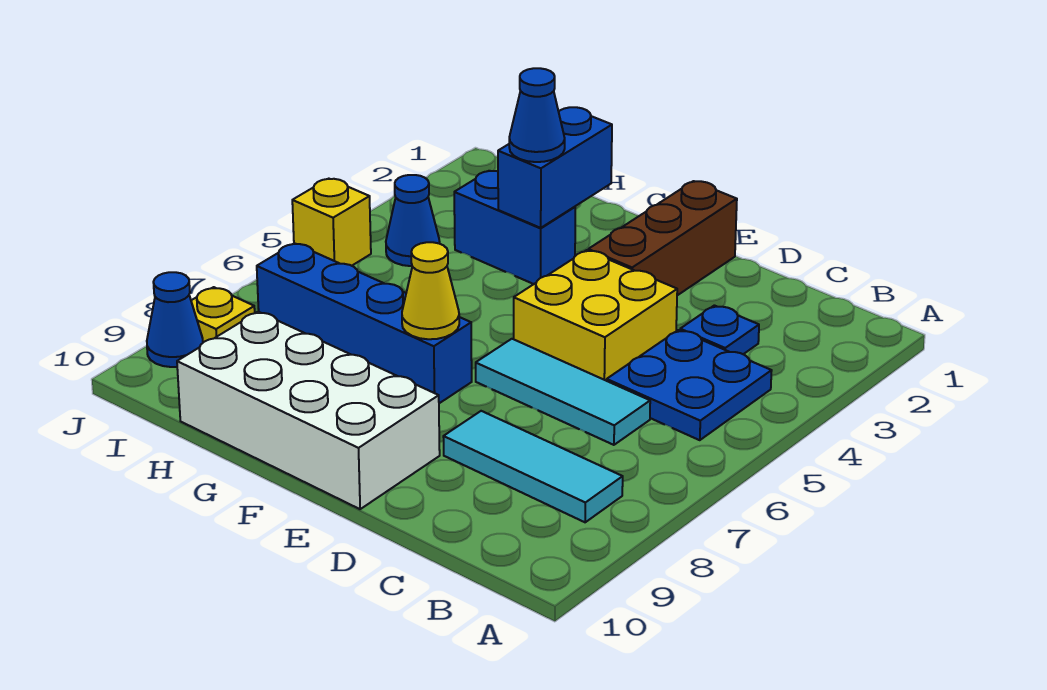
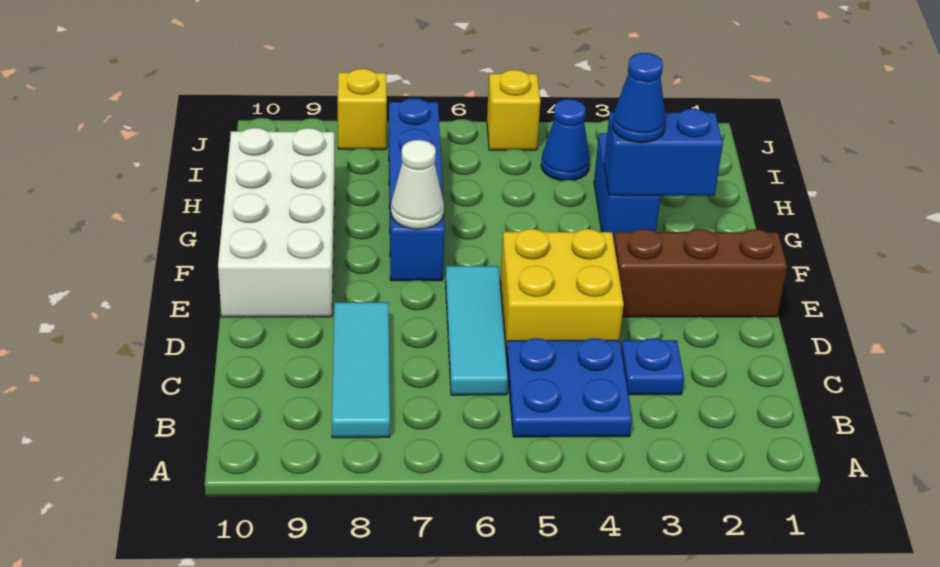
yellow 1x1 cone [402,242,459,339] -> white 1x1 cone [391,140,444,229]
yellow 1x1 plate [191,287,255,342] -> yellow 1x1 brick [338,69,387,150]
blue 1x1 cone [147,272,203,367] -> none

